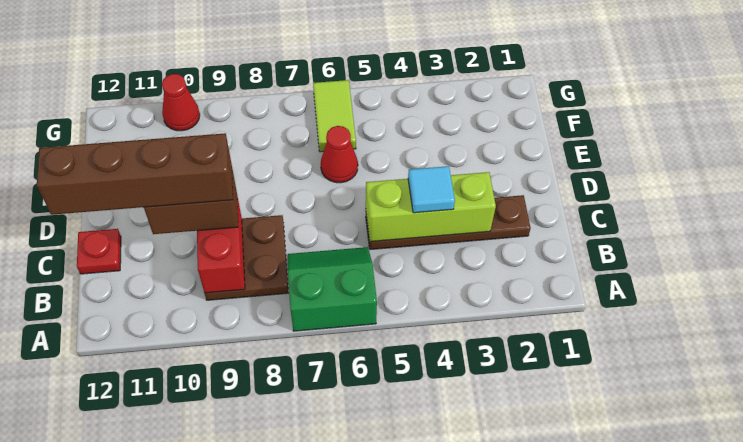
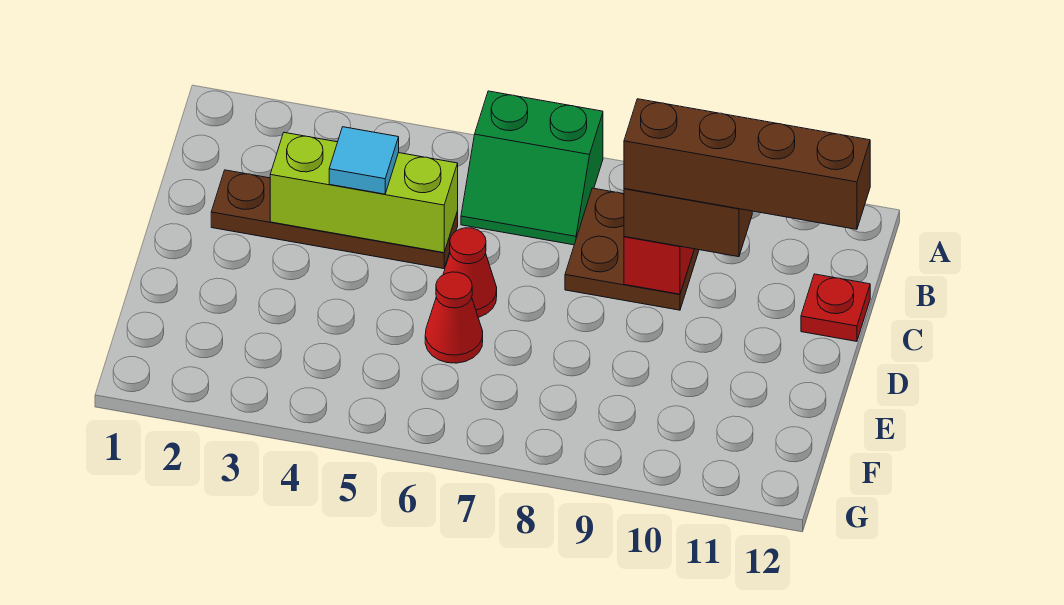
lime 1x2 tile [313,80,356,152] -> none
red 1x1 cone [162,74,200,131] -> red 1x1 cone moved to [443,228,497,317]

